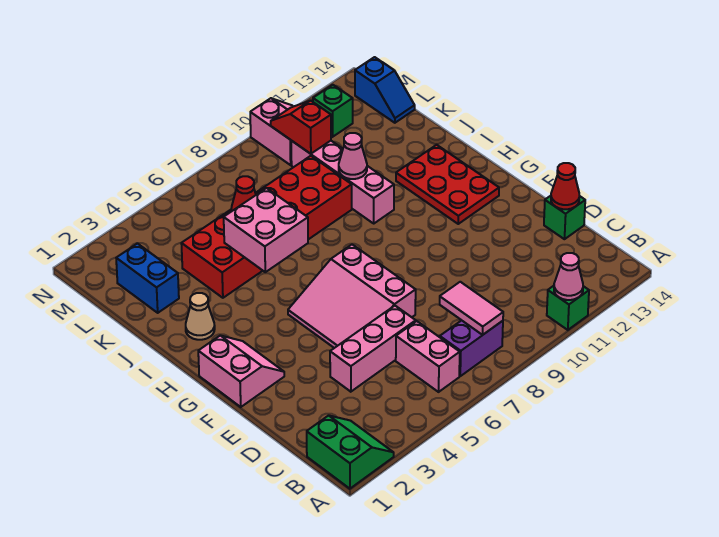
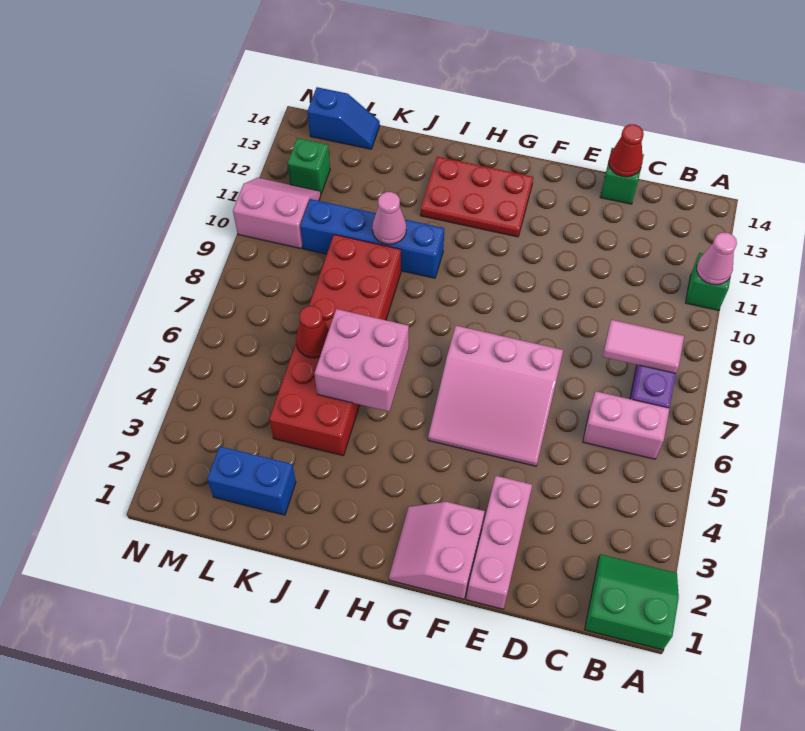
pink 1x3 brick [330,306,416,392] -> pink 1x3 brick moved to [466,476,532,609]
pink 2x2 slope [198,336,284,407] -> pink 2x2 slope turned to [389,502,485,599]
tan 1x1 cone [186,293,215,340] -> none
pink 1x4 brick [291,141,394,223] -> blue 1x4 brick [300,199,444,278]
red 1x2 slope [271,101,331,154] -> none

